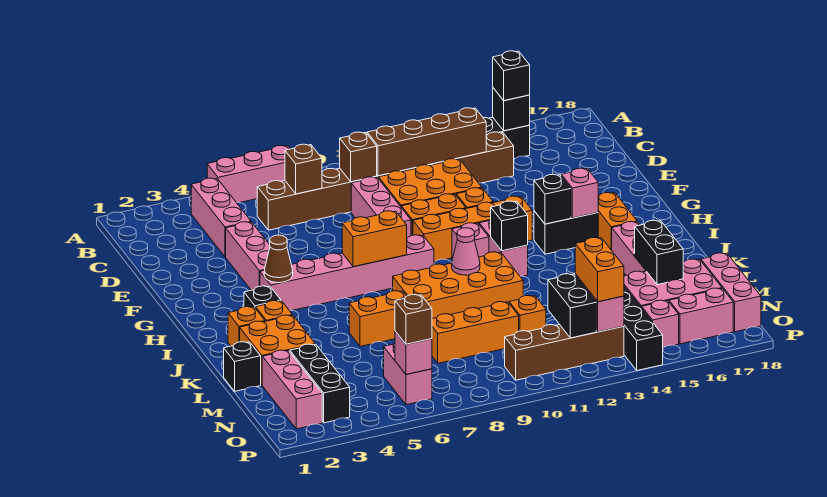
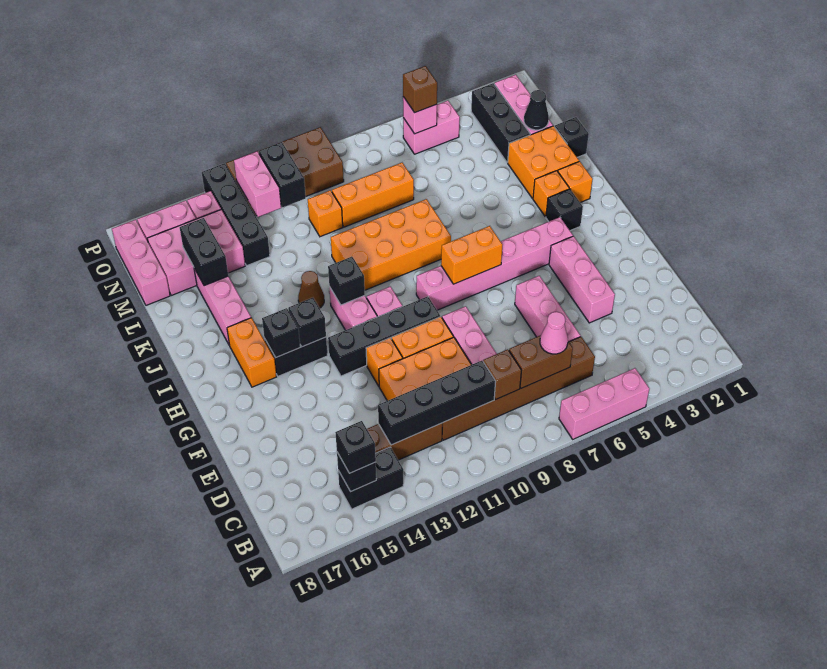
pink 1x3 brick [191,178,251,257] -> pink 1x3 brick moved to [515,276,580,342]
brown 1x1 brick [285,144,322,194] -> brown 1x2 brick [509,335,573,388]
brown 1x4 brick [367,108,486,176] -> black 1x4 brick [378,361,496,445]
orange 1x4 brick [413,196,532,262] -> black 1x4 brick [328,296,440,376]
brown 1x1 cone [264,235,293,283] -> brown 1x1 cone moved to [298,271,324,308]
pink 1x1 brick [561,168,599,218] -> black 1x1 brick [262,308,300,357]
pink 1x1 cone [452,228,480,275] -> pink 1x1 cone moved to [540,312,568,354]
orange 1x2 brick [349,291,406,347] -> none
none -> black 1x1 cone [524,90,549,130]
pink 1x2 brick [384,343,432,405] -> pink 1x2 brick turned to [403,101,460,154]
orange 1x2 brick [575,238,624,302] -> none
brown 1x4 brick [505,325,624,380] -> brown 2x4 brick [226,127,344,216]

